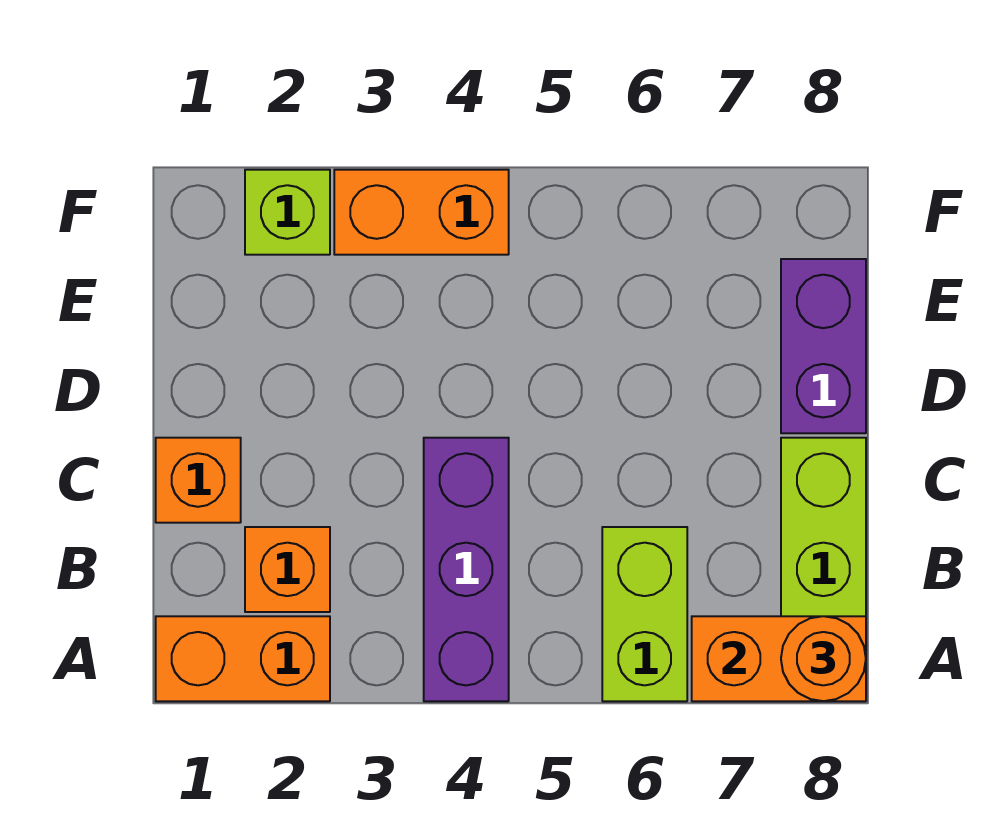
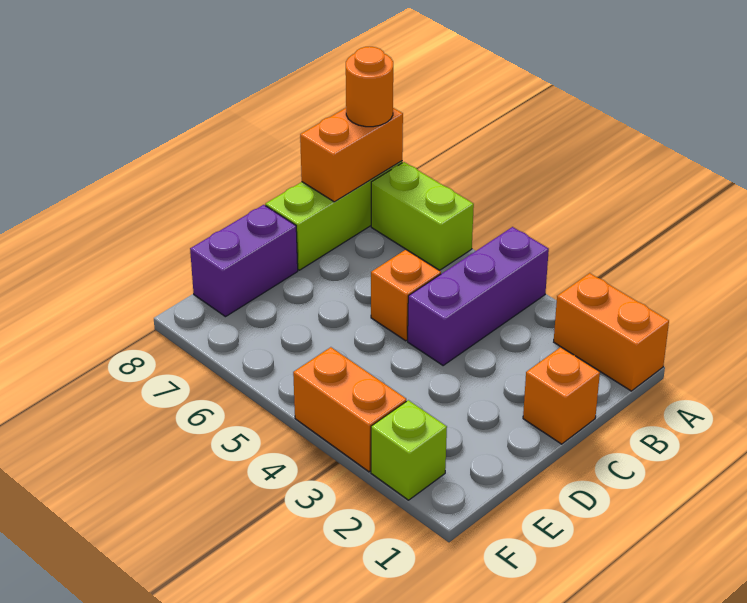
lime 1x2 brick [602,527,687,701] -> lime 1x2 brick turned to [371,162,474,270]
orange 1x2 brick [692,616,866,701] -> orange 1x2 brick turned to [300,108,403,202]
orange 1x1 brick [245,527,330,612] -> orange 1x1 brick moved to [371,250,441,341]

